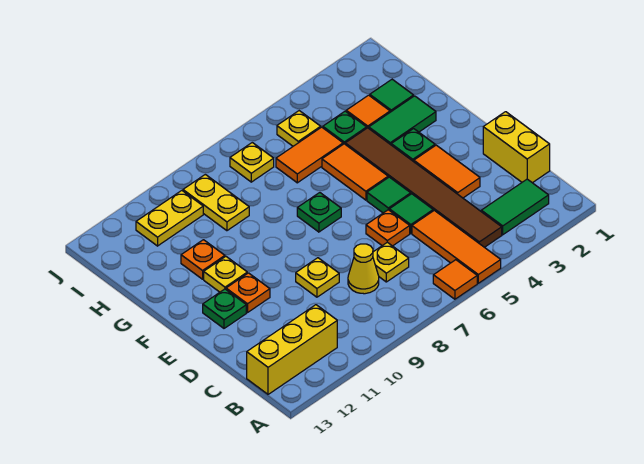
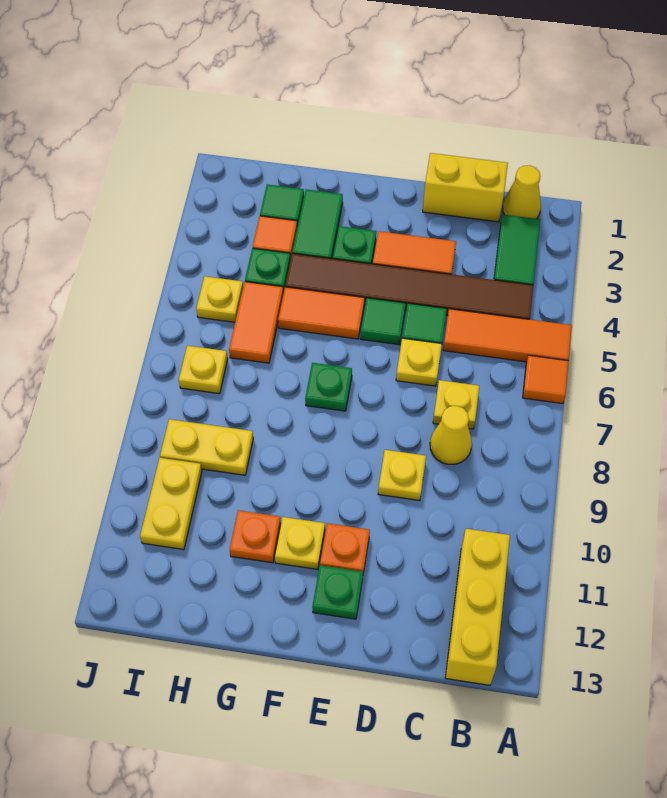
none -> yellow 1x1 cone [503,165,541,219]
orange 1x1 plate [366,210,410,246] -> yellow 1x1 plate [396,338,442,386]

